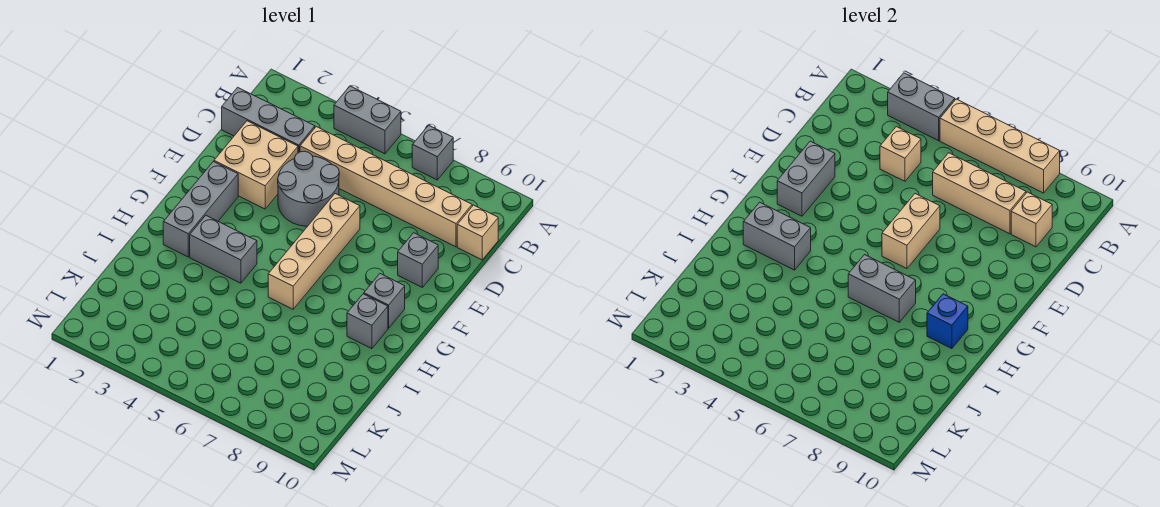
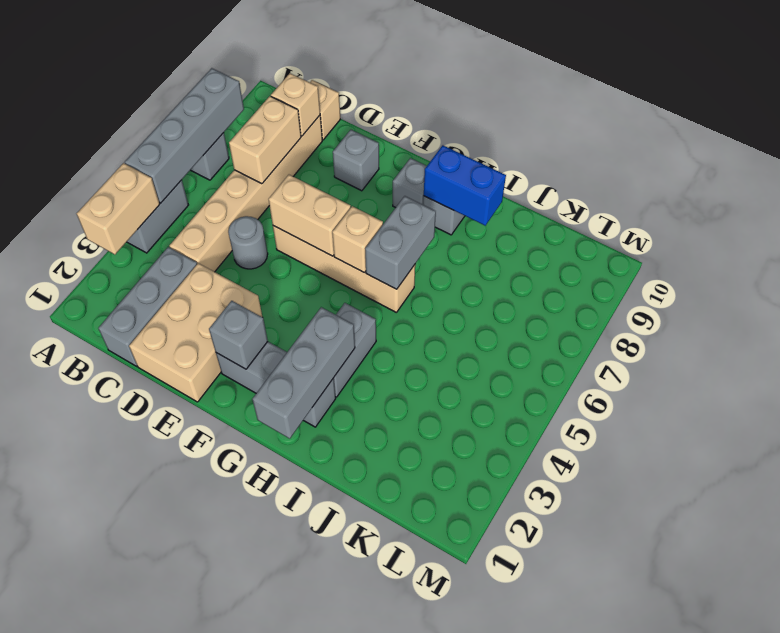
grey 1x2 brick [888,73,955,141] -> tan 1x2 brick [77,163,160,254]
tan 1x4 brick [940,99,1060,193] -> grey 1x4 brick [125,68,244,203]
tan 1x1 brick [880,127,921,181] -> tan 1x1 brick moved to [332,206,383,273]
tan 1x3 brick [933,153,1026,234] -> tan 1x2 brick [229,96,301,184]
tan 2x2 brick [214,121,298,209] -> tan 2x3 brick [129,263,262,402]
grey 2x2 round brick [278,151,339,226] -> grey 1x1 round brick [228,216,268,269]
grey 1x2 brick [777,141,835,216] -> grey 1x1 brick [209,301,268,369]
grey 1x2 brick [743,202,811,270] -> grey 1x3 brick [252,307,355,438]
blue 1x1 brick [927,294,968,349] -> blue 1x2 brick [424,145,506,225]

